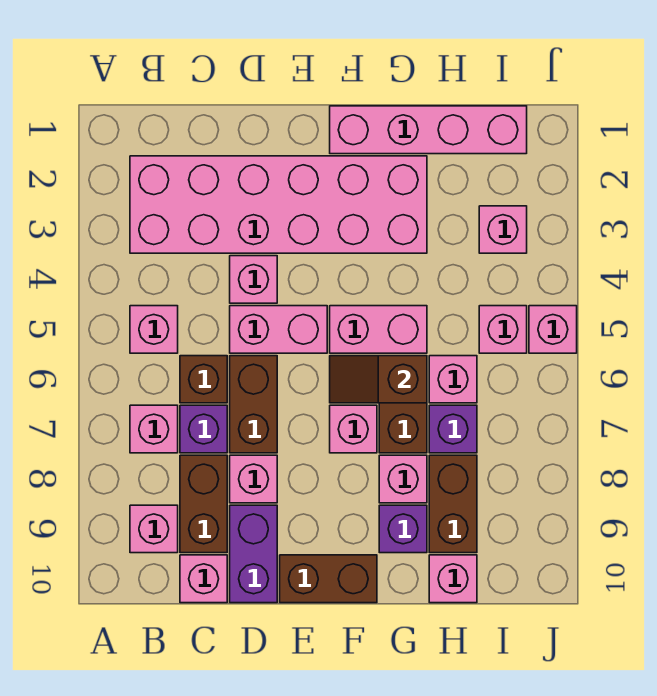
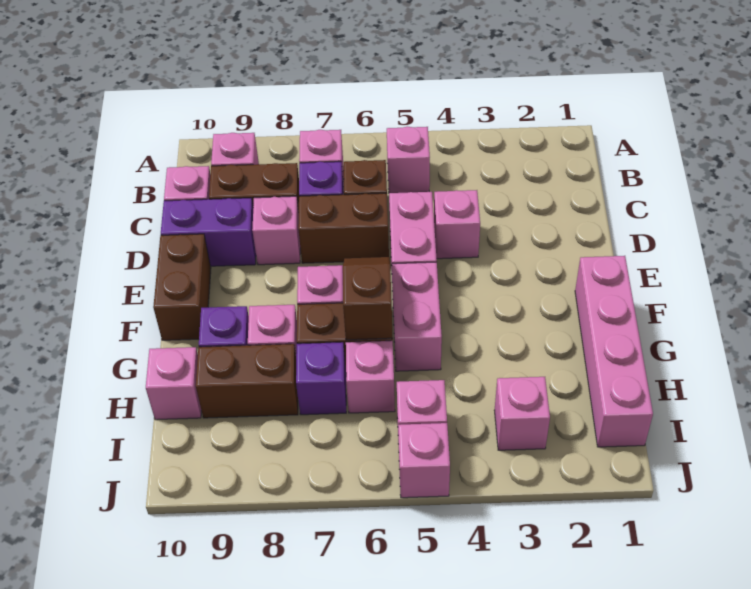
pink 2x6 brick [130,156,427,253] -> none

